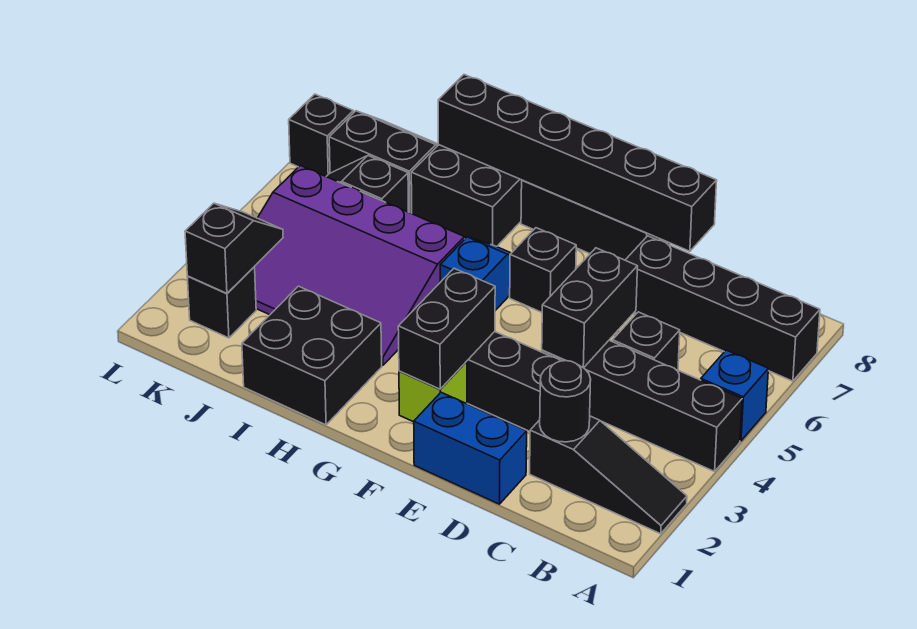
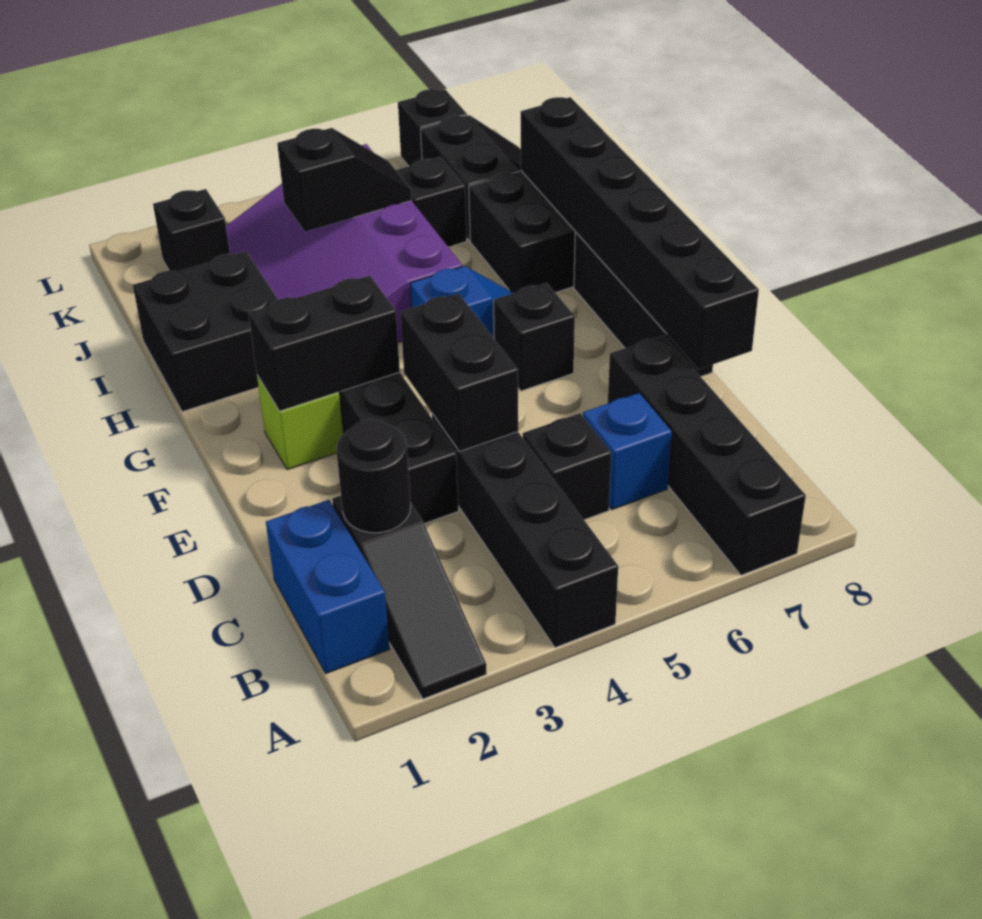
blue 1x1 brick [701,350,768,441] -> blue 1x1 brick moved to [583,393,672,509]
blue 1x2 brick [414,392,527,504] -> blue 1x2 brick moved to [266,500,390,673]
black 1x2 brick [542,248,638,368] -> black 1x2 brick turned to [400,293,518,451]
black 1x2 slope [185,203,283,294] -> black 1x2 slope moved to [277,128,412,232]

